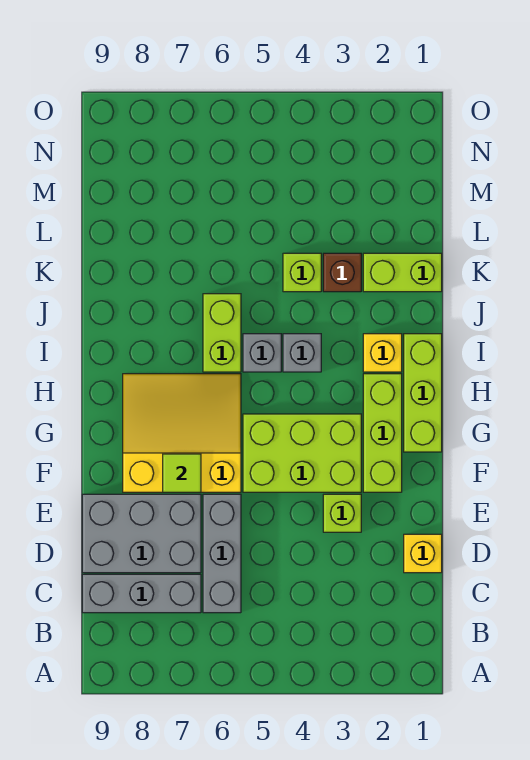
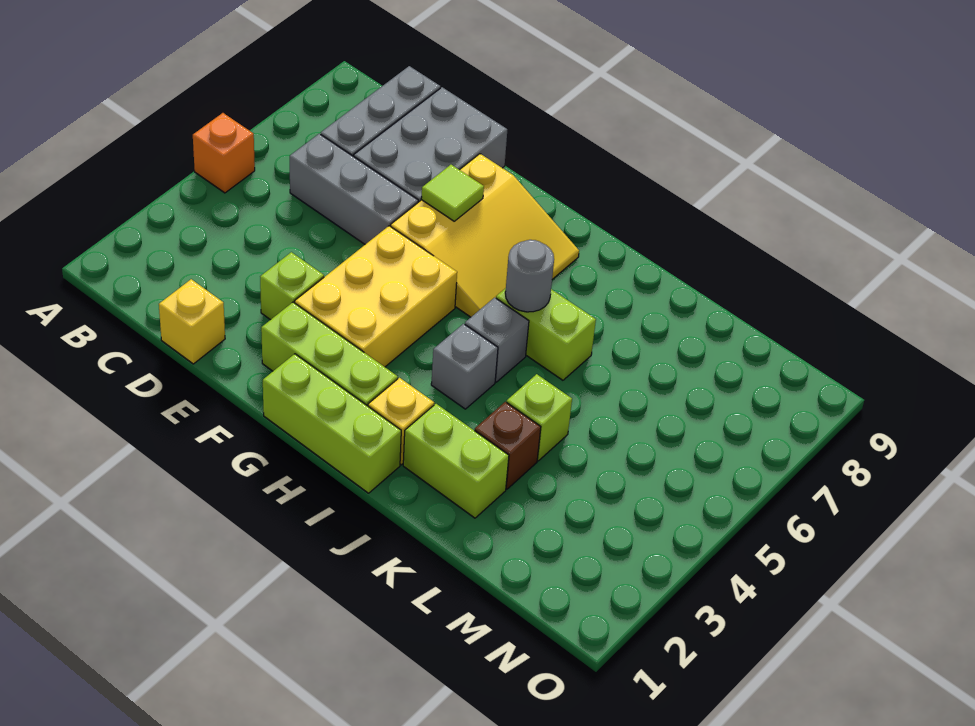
none -> orange 1x1 brick [193,113,255,193]
lime 2x3 brick [243,414,361,492] -> yellow 2x3 brick [295,226,457,367]
none -> grey 1x1 round brick [505,240,554,312]
lime 1x2 brick [363,253,442,292] -> lime 1x2 brick turned to [403,404,509,518]

